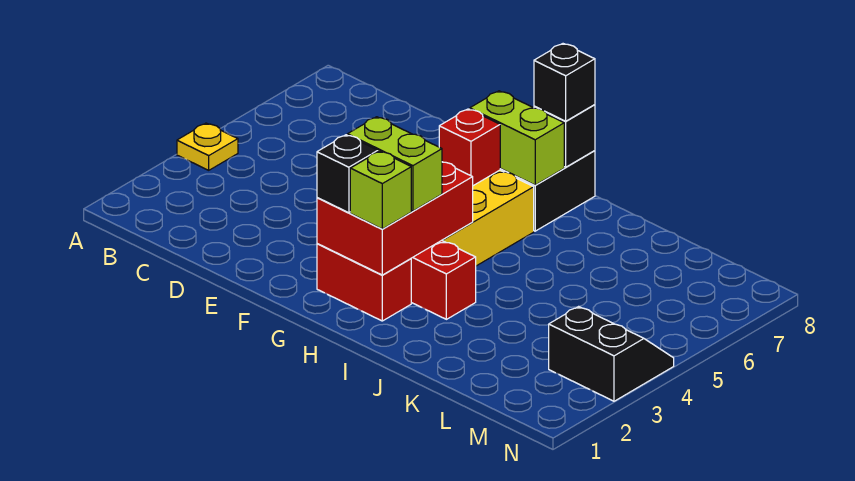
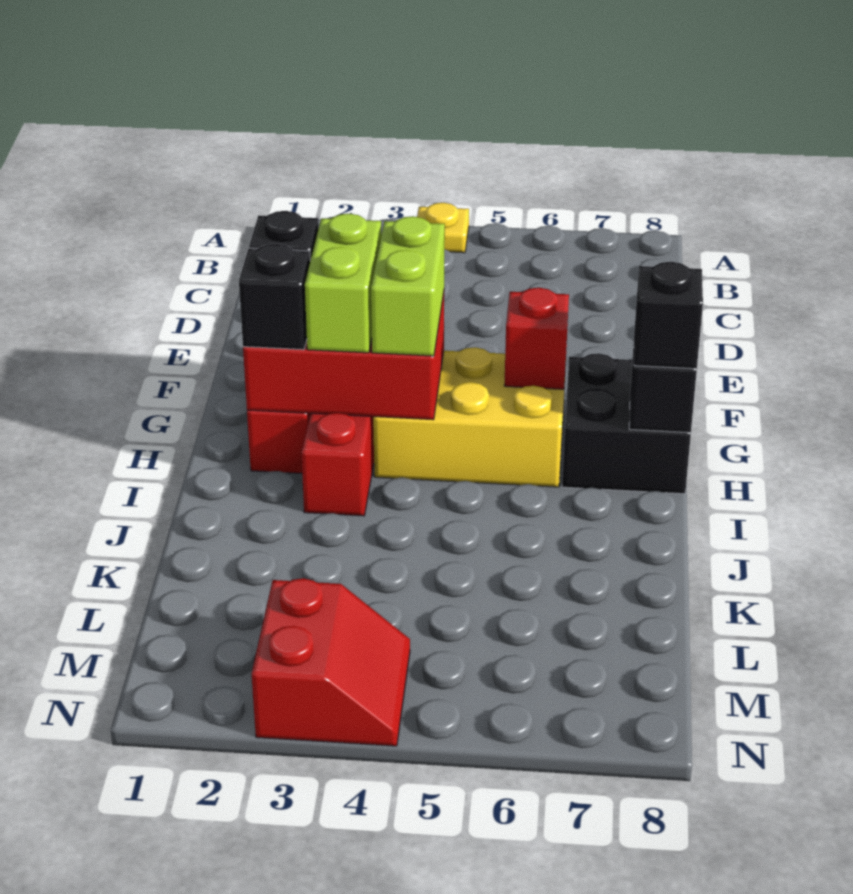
lime 1x2 brick [470,91,564,185] -> lime 1x2 brick moved to [371,216,445,356]
lime 1x1 brick [350,151,411,229] -> black 1x1 brick [239,244,310,350]
black 2x2 slope [549,307,674,401] -> red 2x2 slope [252,578,410,746]

